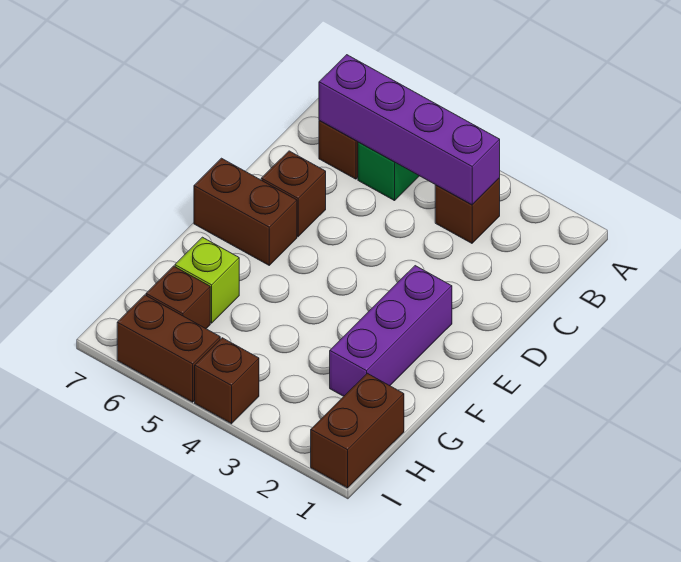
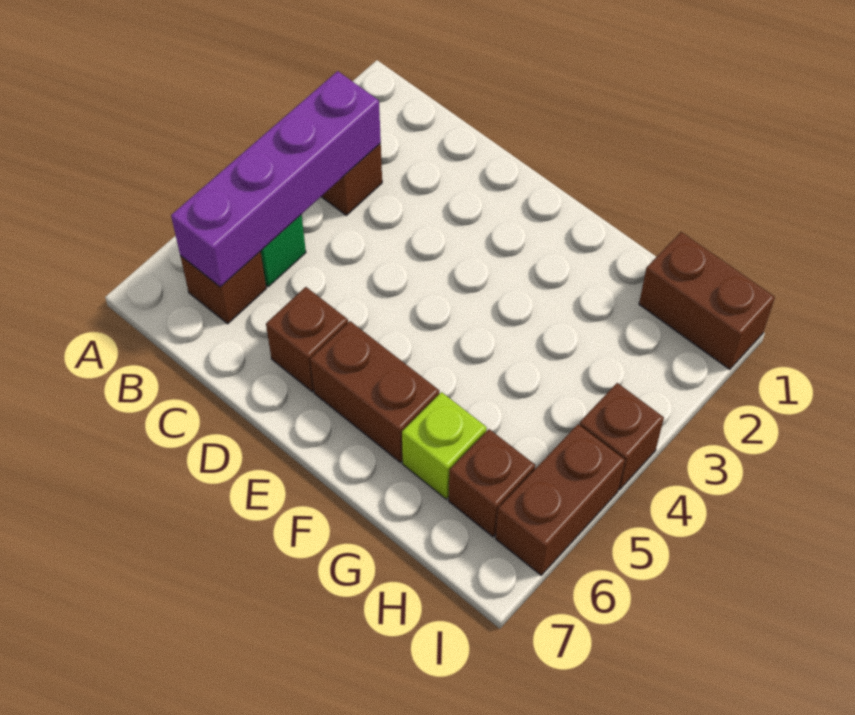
purple 1x3 brick [330,266,452,396] -> none
brown 1x2 brick [194,158,297,265] -> brown 1x2 brick turned to [310,321,439,462]

